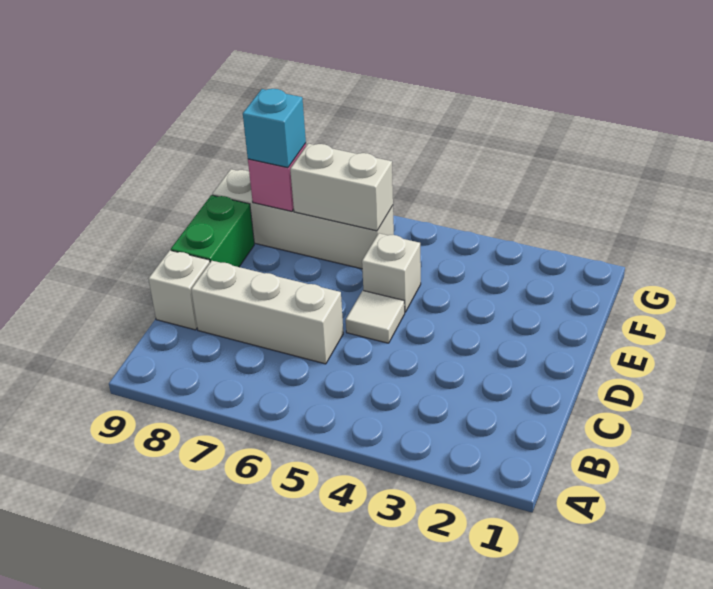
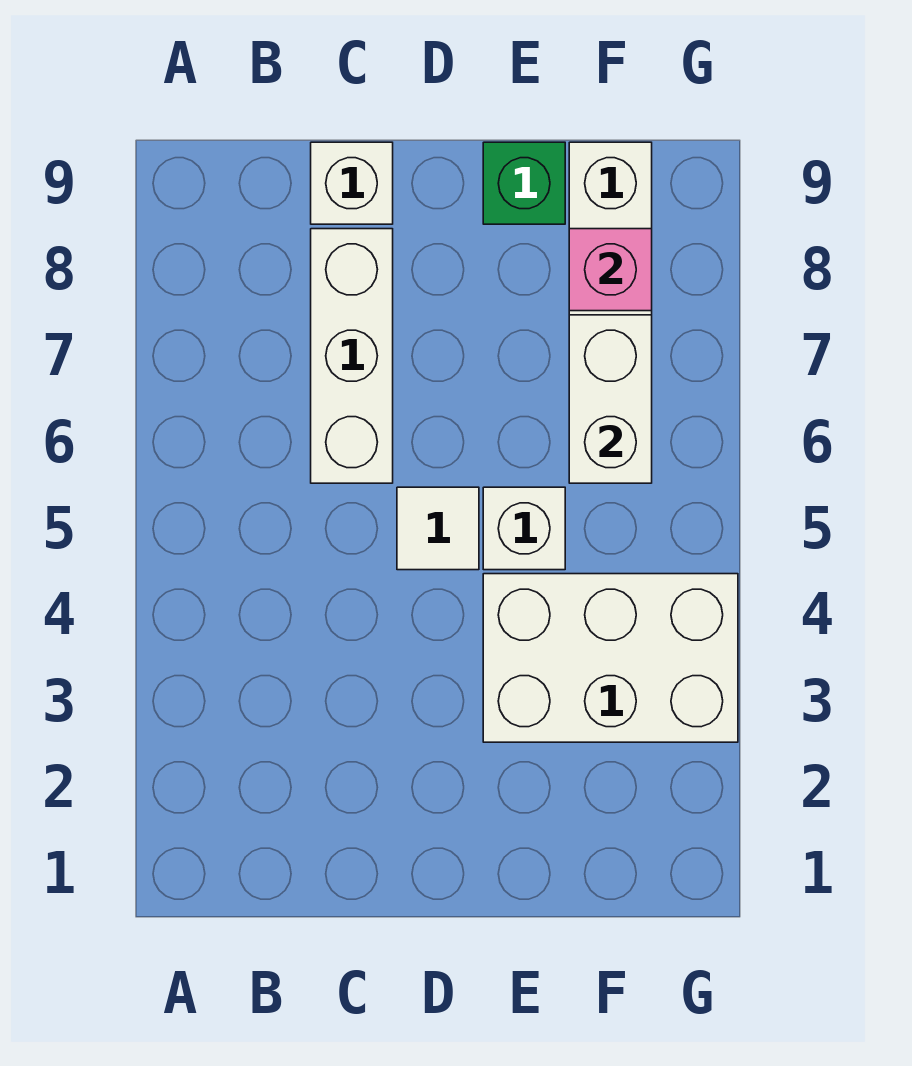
green 1x2 brick [171,195,254,267] -> green 1x1 brick [483,142,565,224]
none -> white 2x3 brick [483,574,738,742]
cyan 1x1 brick [243,89,306,168] -> none

